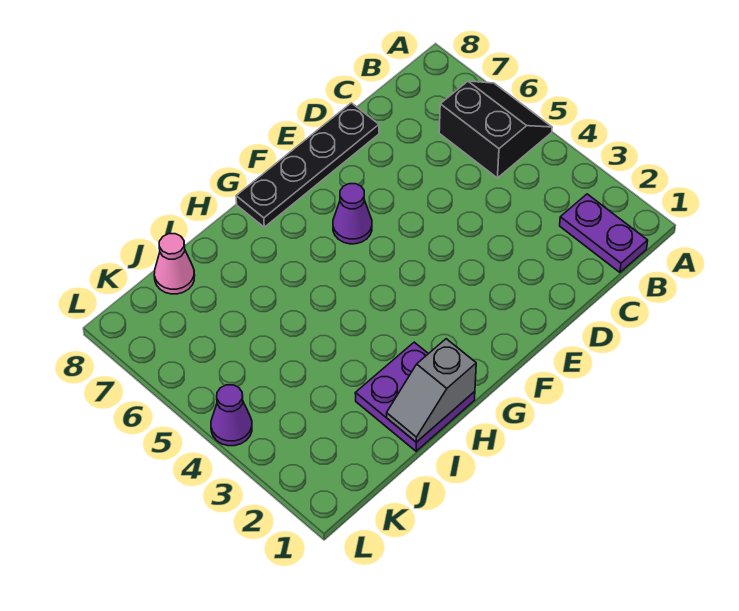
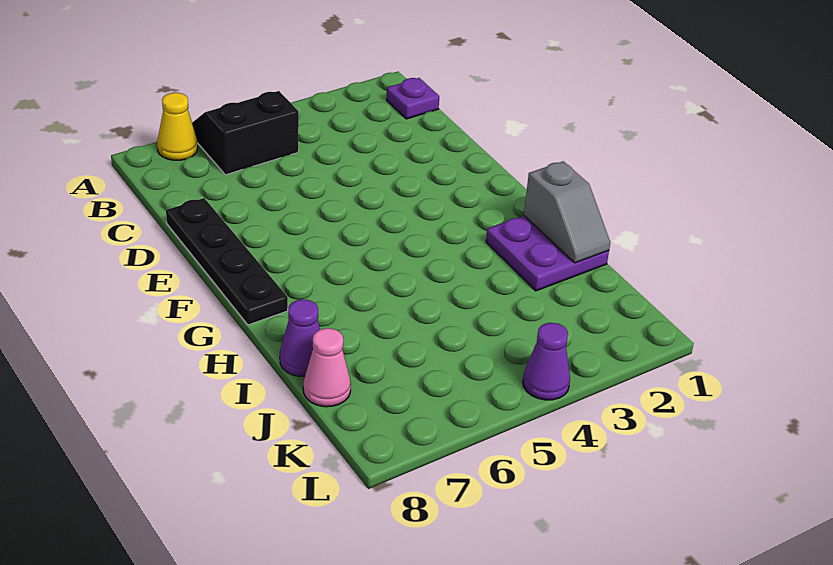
none -> yellow 1x1 cone [157,93,198,160]
purple 1x2 plate [560,194,648,272] -> purple 1x1 plate [387,78,439,119]
purple 1x1 cone [333,184,372,244] -> purple 1x1 cone moved to [280,299,320,377]

